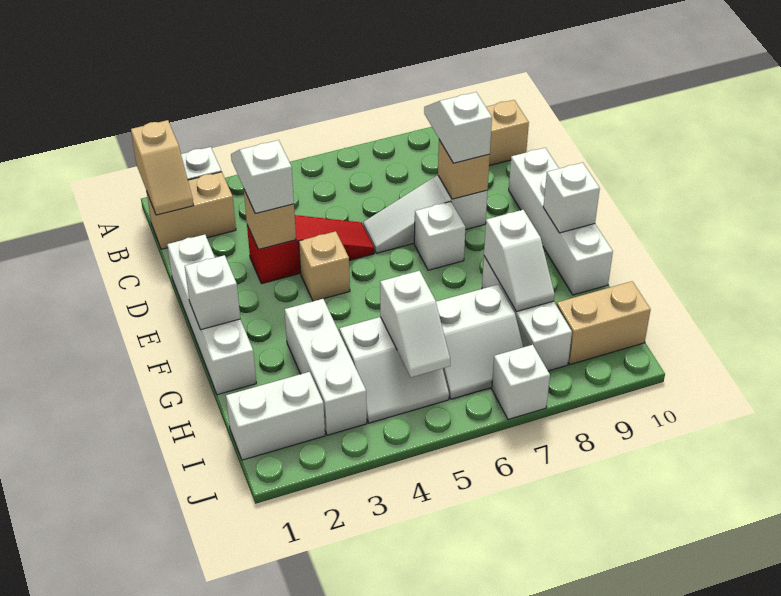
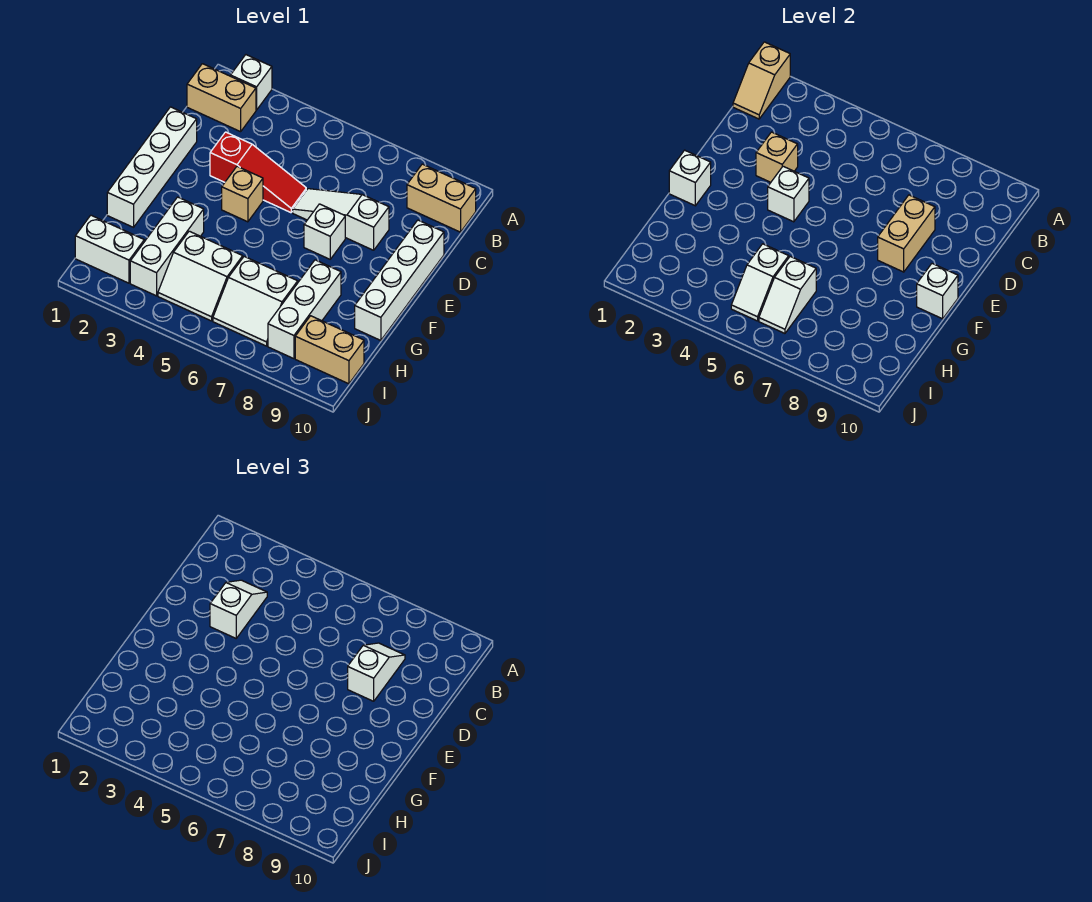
tan 1x1 brick [438,140,490,199] -> tan 1x2 brick [878,195,935,272]
white 1x2 slope [484,210,555,312] -> white 1x2 slope moved to [759,256,816,333]
white 1x1 brick [492,345,550,419] -> white 1x1 brick moved to [768,166,809,222]

